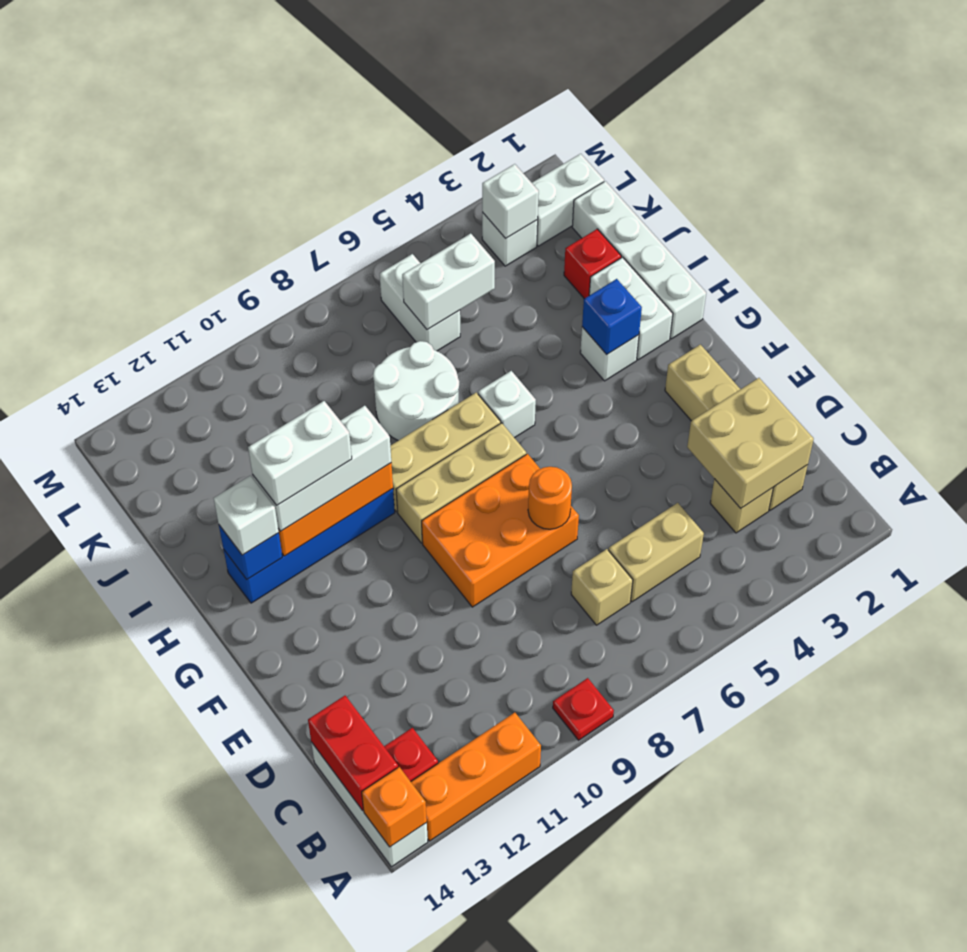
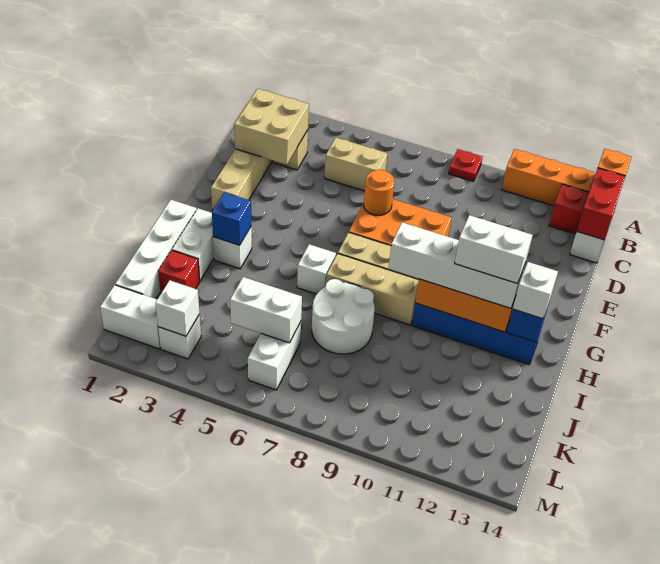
tan 1x1 brick [571,549,633,625] -> none
white 1x3 brick [253,406,391,531] -> white 1x4 brick [388,222,525,308]

